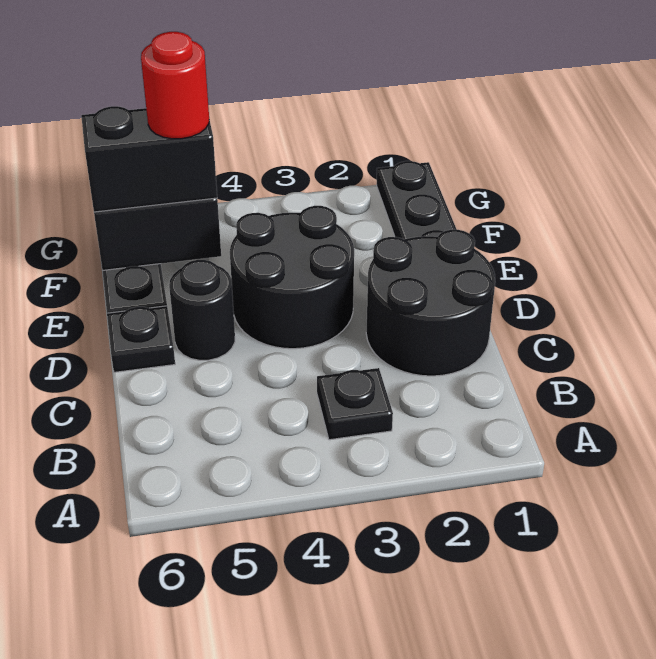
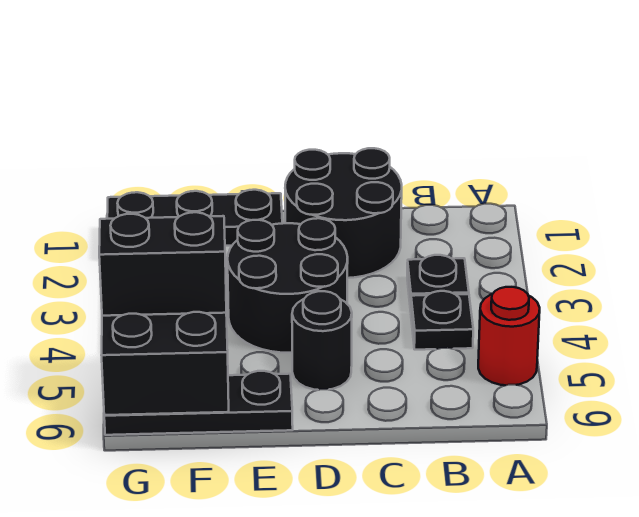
black 1x1 plate [107,306,175,372] -> black 1x1 plate moved to [411,291,473,350]
black 1x2 brick [81,106,217,212] -> black 1x2 brick turned to [99,212,226,316]
red 1x1 round brick [141,32,209,139] -> red 1x1 round brick moved to [478,287,540,385]

